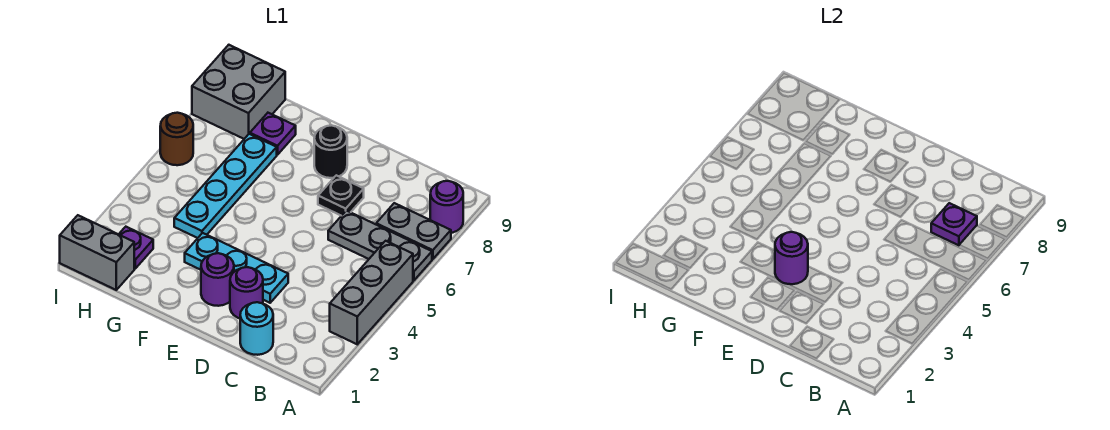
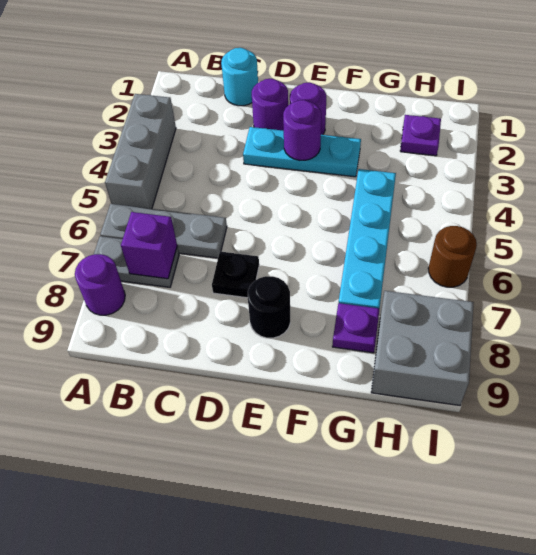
purple 1x1 plate [931,203,977,245] -> purple 1x1 brick [121,212,177,279]
grey 1x2 brick [60,215,134,290] -> none

